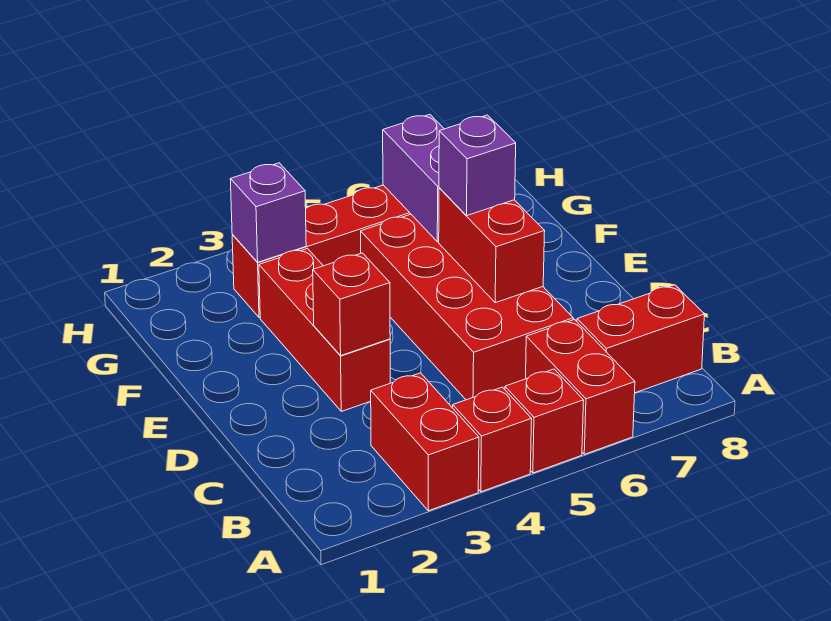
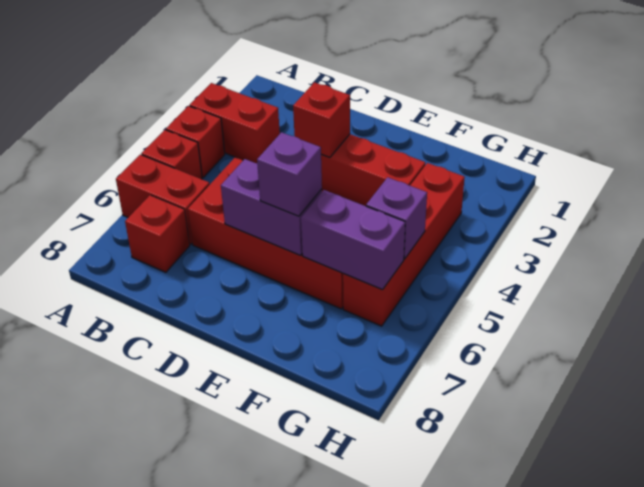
red 1x2 brick [577,285,704,393] -> red 1x1 brick [125,195,190,272]
red 1x2 brick [439,188,545,303] -> purple 1x2 brick [221,159,322,255]
purple 1x1 brick [230,163,306,262] -> purple 1x1 brick moved to [366,177,427,259]

